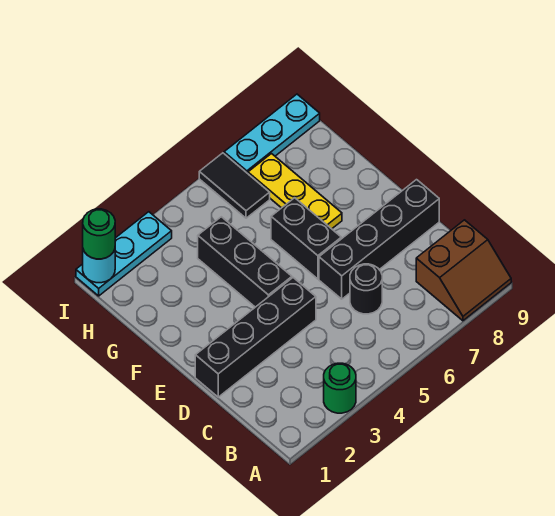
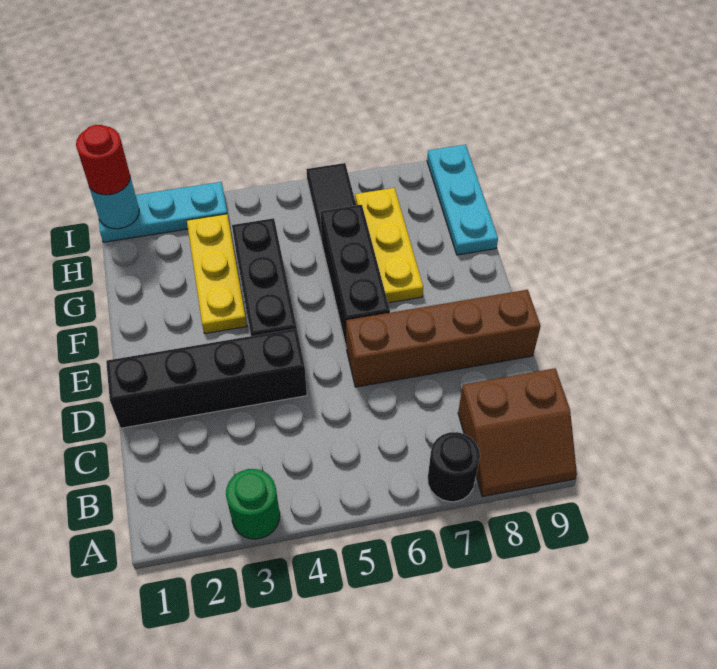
black 1x1 round brick [350,264,382,314] -> black 1x1 round brick moved to [428,432,480,502]
black 1x4 brick [319,180,439,299] -> brown 1x4 brick [346,290,541,387]
black 1x2 brick [271,198,341,279] -> black 1x3 brick [320,205,390,348]
none -> yellow 1x3 plate [187,214,247,334]
green 1x1 round brick [83,209,115,259] -> red 1x1 round brick [76,125,130,195]
cyan 1x3 plate [224,94,320,174] -> cyan 1x3 plate turned to [427,145,498,255]

